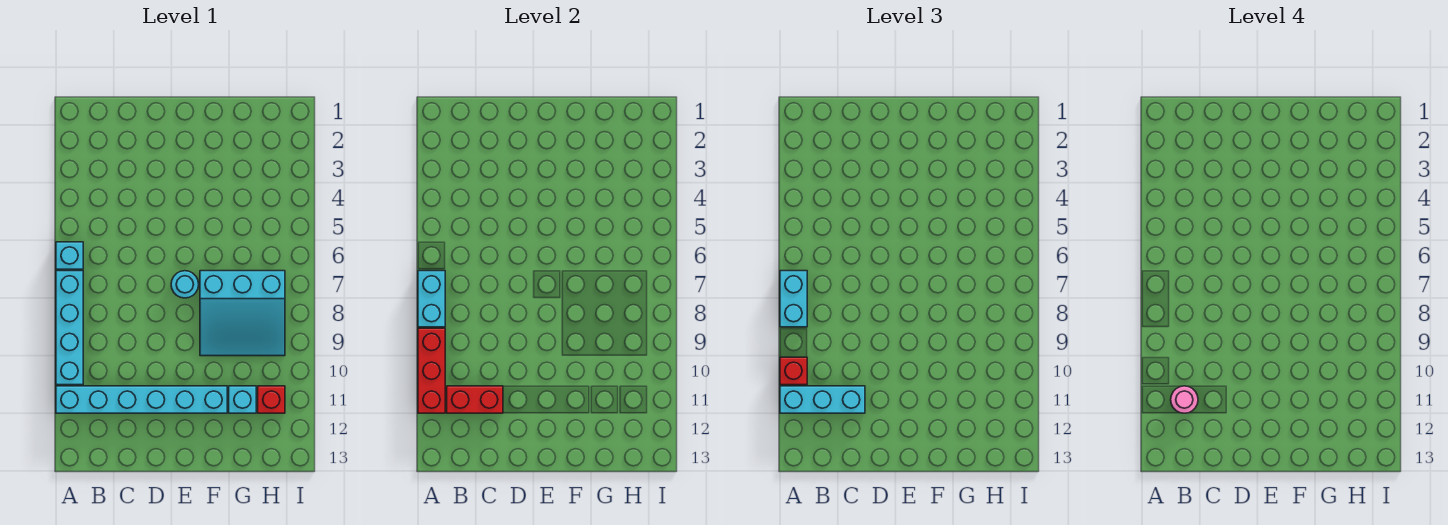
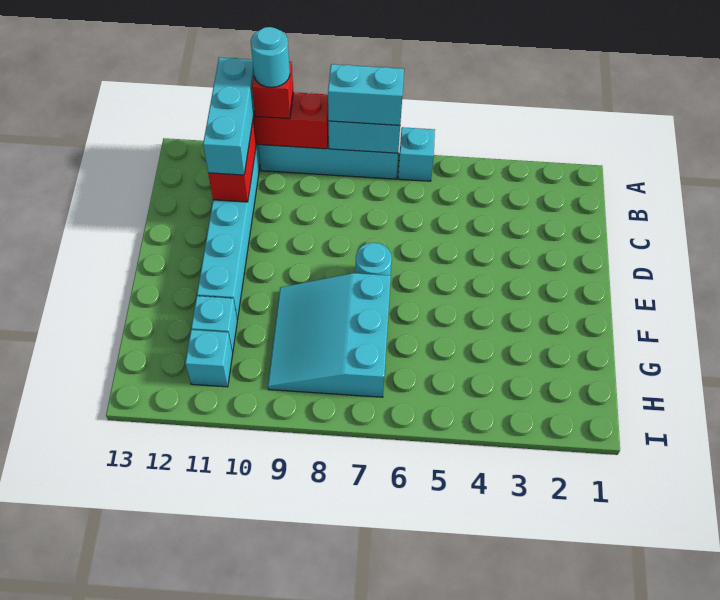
none -> cyan 1x1 round brick [251,27,290,87]
pink 1x1 round brick [1171,386,1198,413] -> none
red 1x1 brick [258,386,285,413] -> cyan 1x1 brick [185,330,233,387]

